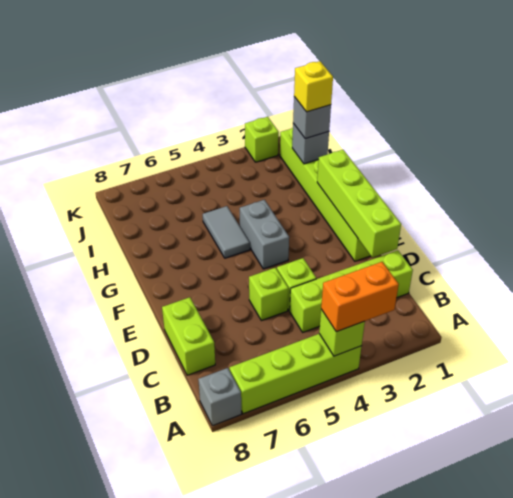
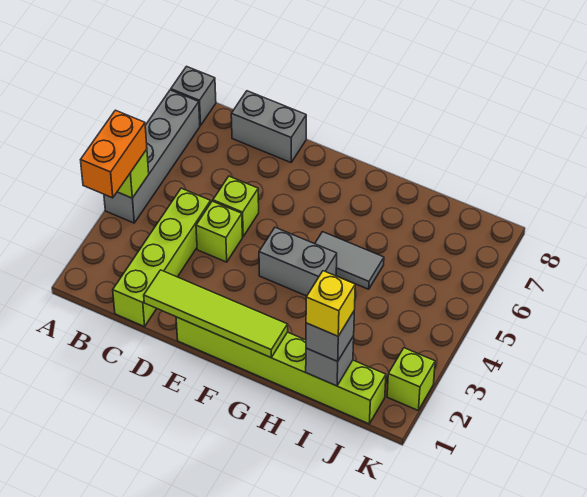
lime 1x4 brick [230,334,362,414] -> grey 1x4 brick [104,90,200,223]
lime 1x2 brick [162,297,215,375] -> grey 1x2 brick [231,91,306,162]
lime 1x4 brick [317,150,401,258] -> lime 1x4 tile [144,270,288,358]

